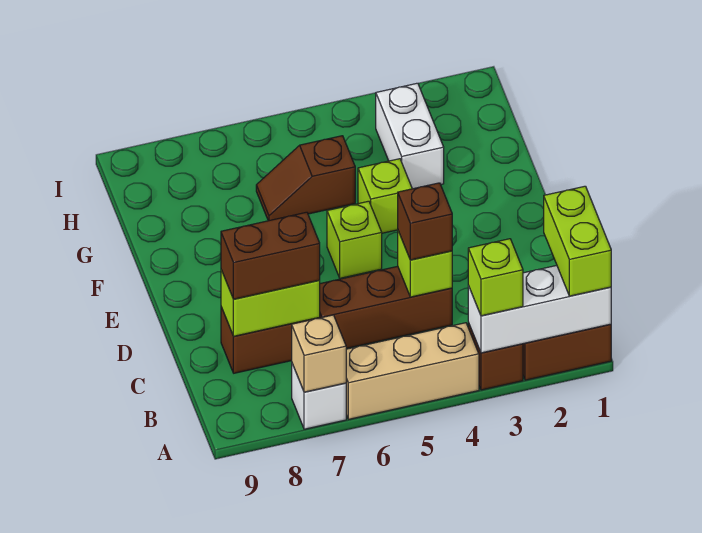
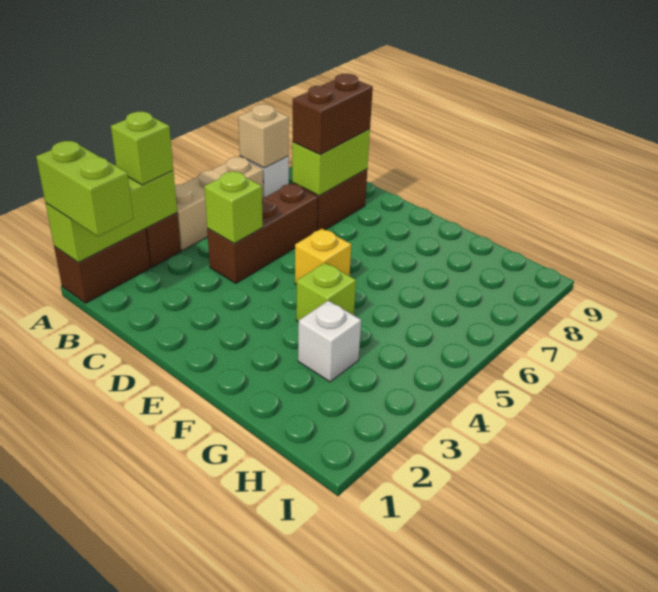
white 1x3 brick [468,265,611,353] -> lime 1x3 brick [45,171,177,262]
brown 1x1 brick [398,183,452,260] -> none
lime 1x1 brick [327,201,382,278] -> yellow 1x1 brick [295,229,351,285]
white 1x2 brick [376,83,444,189] -> white 1x1 brick [298,301,361,382]
brown 1x2 slope [256,136,355,221] -> none

